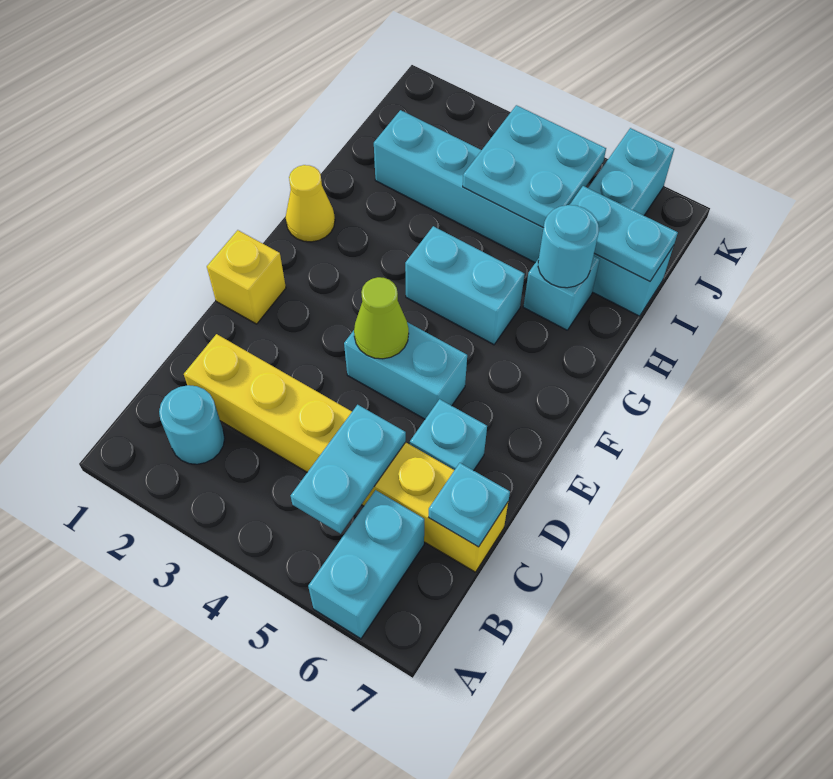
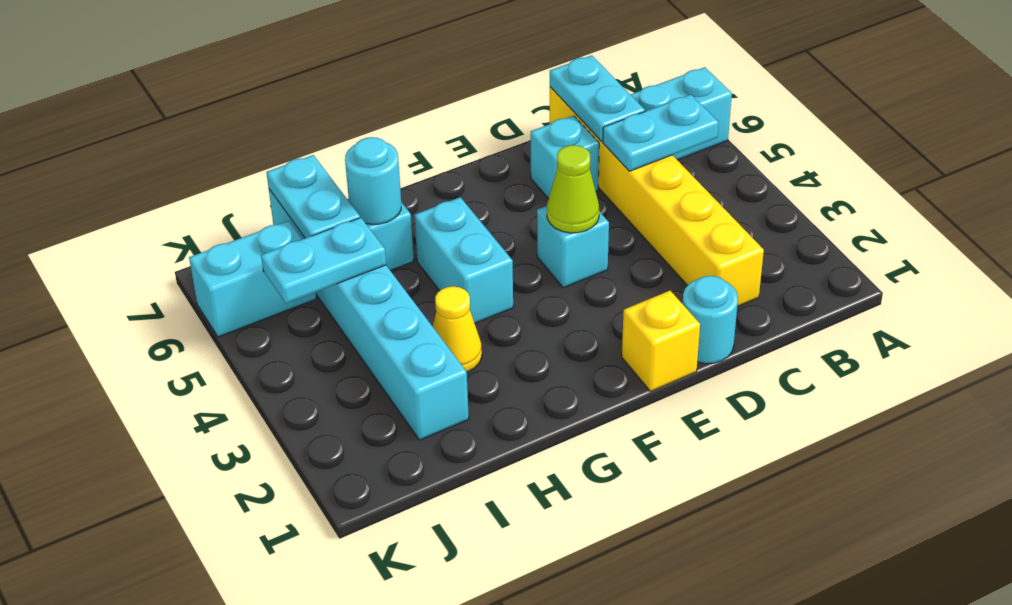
cyan 1x1 round brick [159,385,225,464] -> cyan 1x1 round brick moved to [682,276,738,364]
cyan 1x1 plate [429,463,510,547] -> cyan 1x2 plate [550,55,645,142]
cyan 1x2 brick [344,322,467,419] -> cyan 1x1 brick [537,206,609,288]
yellow 1x1 cone [286,165,335,242] -> yellow 1x1 cone moved to [433,286,482,372]
cyan 2x2 plate [463,105,606,228] -> cyan 1x2 plate [261,218,386,303]

